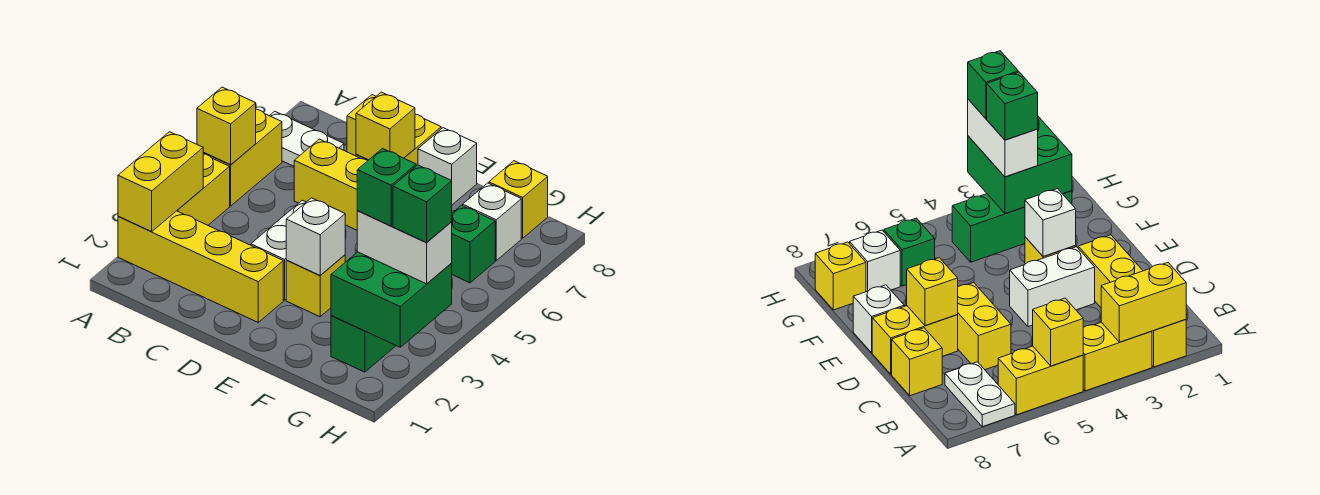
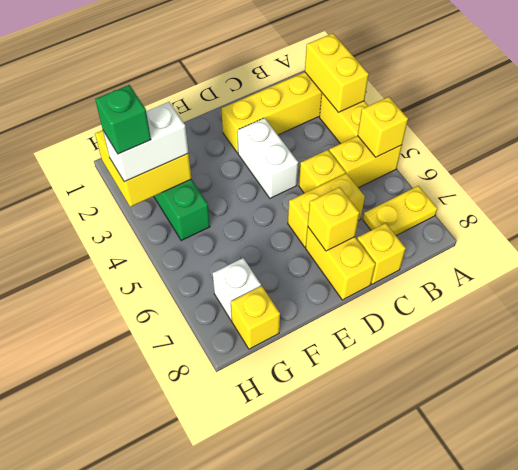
yellow 1x2 brick [203,109,282,206] -> yellow 1x2 brick turned to [329,136,402,188]
white 1x2 plate [270,111,344,166] -> yellow 1x2 plate [363,186,437,236]
yellow 1x1 brick [286,255,345,317] -> yellow 1x1 brick moved to [299,150,346,193]
white 1x1 brick [286,198,345,276] -> none
white 1x1 brick [418,128,477,205] -> none
green 2x2 brick [331,252,452,347] -> yellow 2x2 brick [95,130,191,207]
green 1x1 brick [357,149,416,226] -> none
green 1x1 brick [452,205,495,283] -> none

